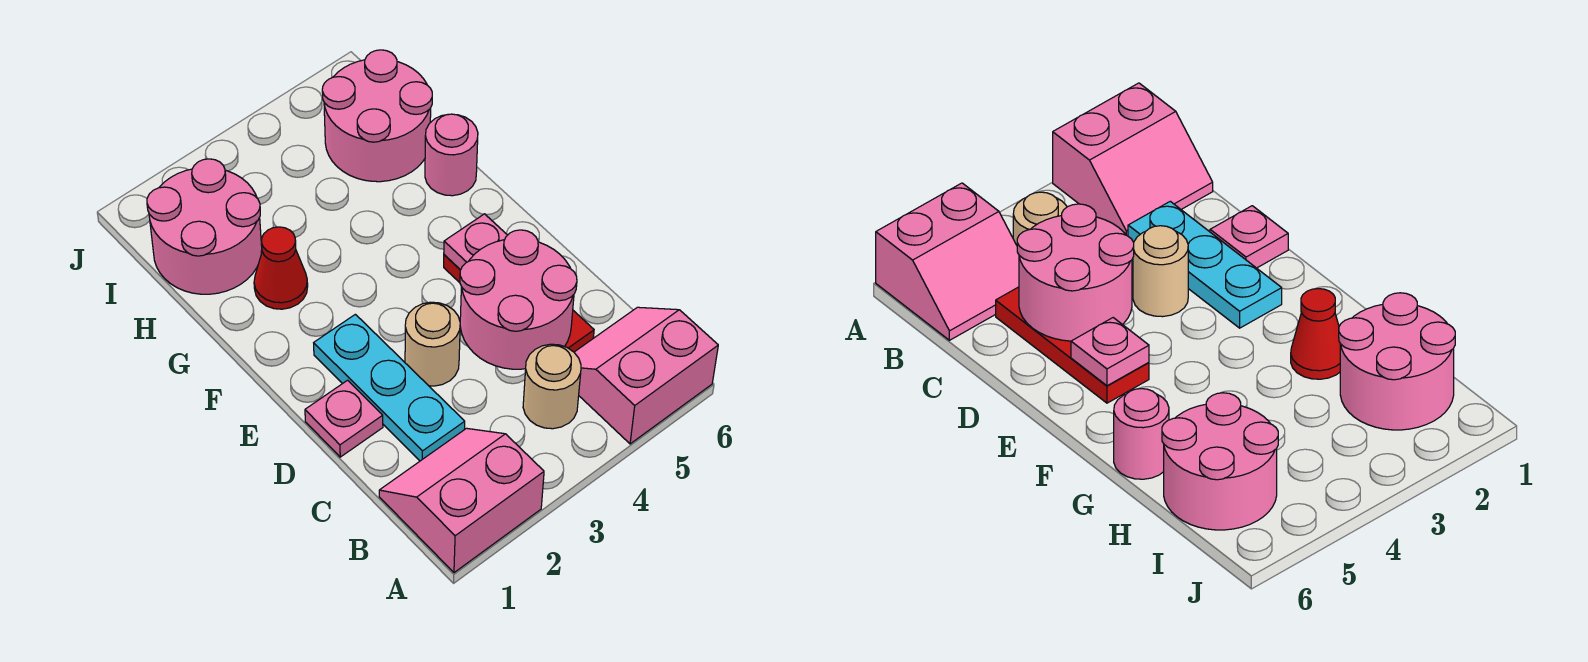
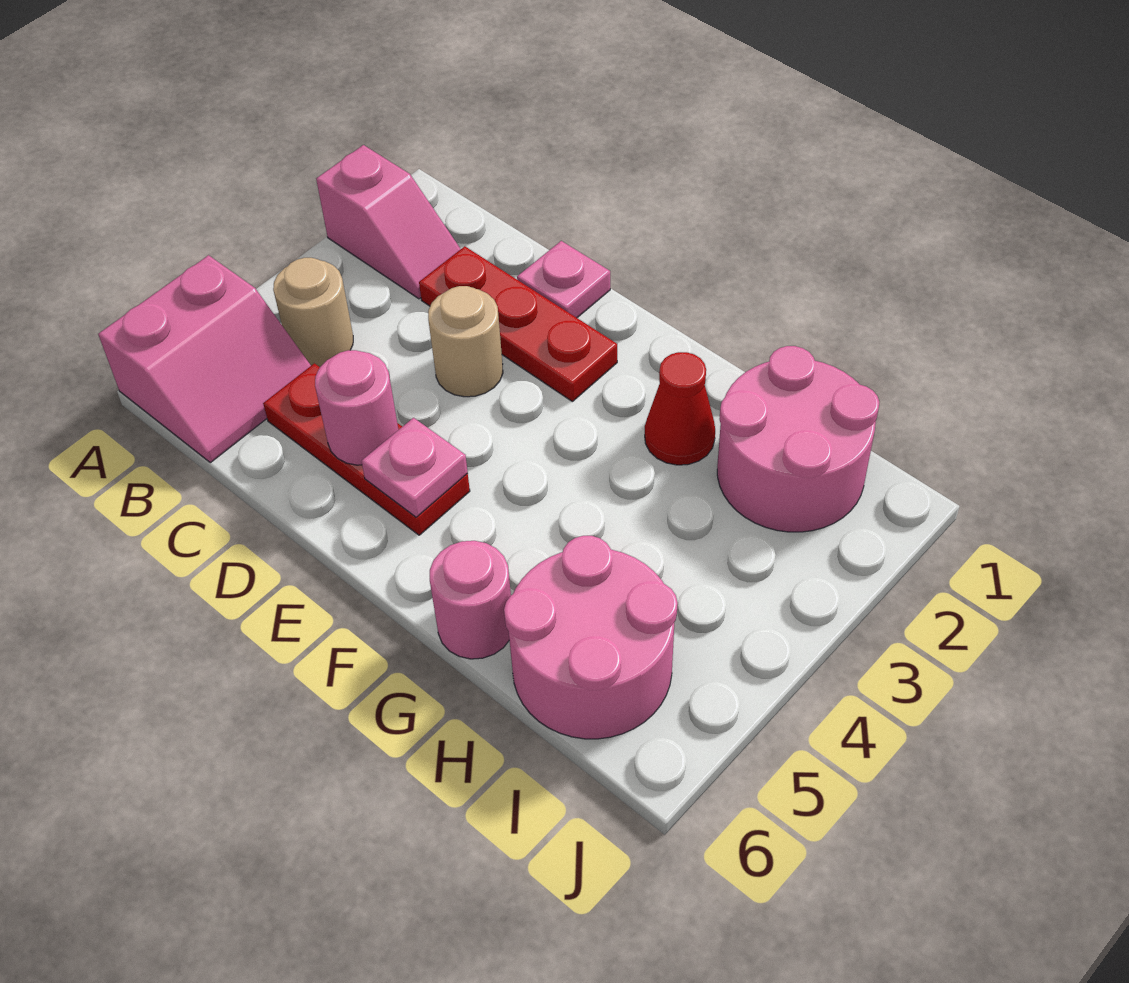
pink 2x2 slope [379,428,544,573] -> pink 1x2 slope [316,145,461,299]
cyan 1x3 plate [314,314,465,461] -> red 1x3 plate [419,246,617,401]
pink 2x2 round brick [460,230,577,369] -> pink 1x1 round brick [315,350,398,465]

